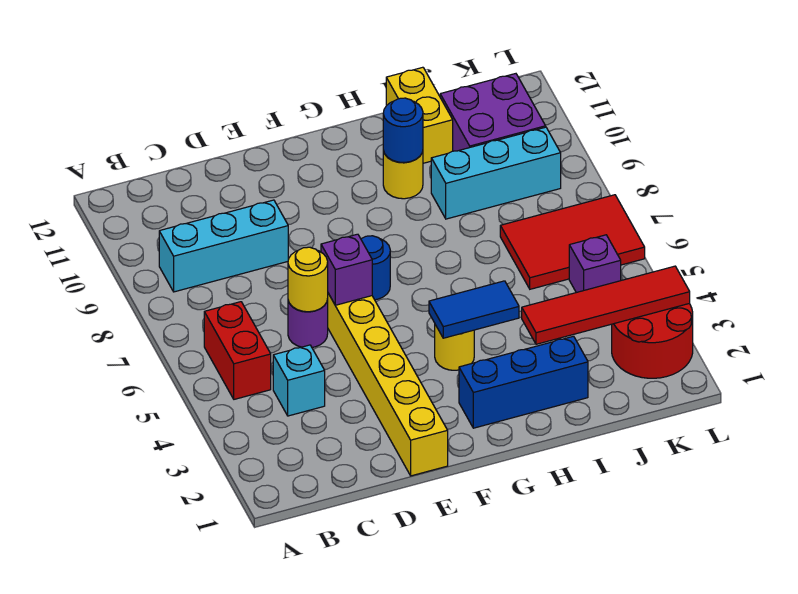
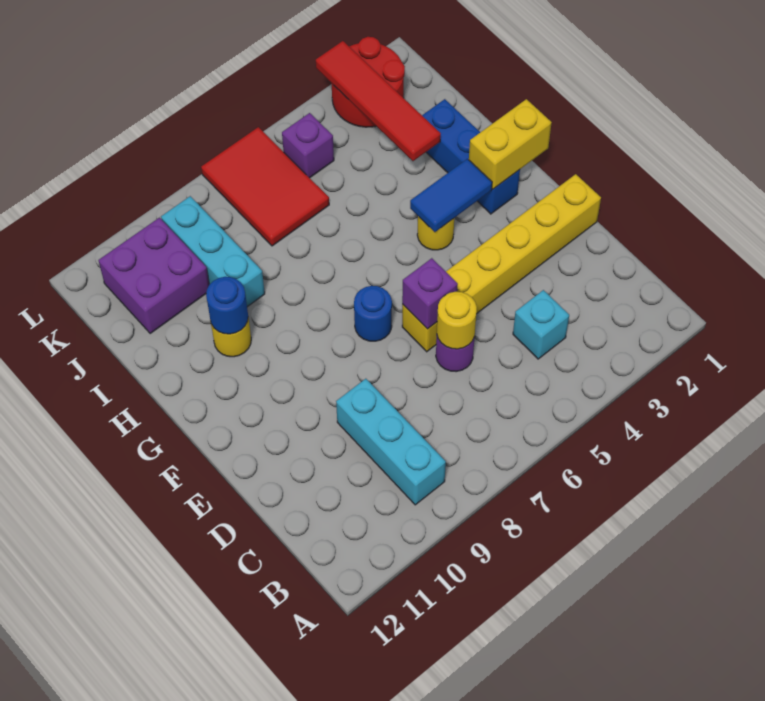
red 1x2 brick [204,302,271,399] -> none
blue 1x2 tile [429,281,519,338] -> blue 1x2 tile turned to [410,159,492,232]
yellow 1x2 brick [386,67,453,163] -> yellow 1x2 brick moved to [469,99,552,189]

